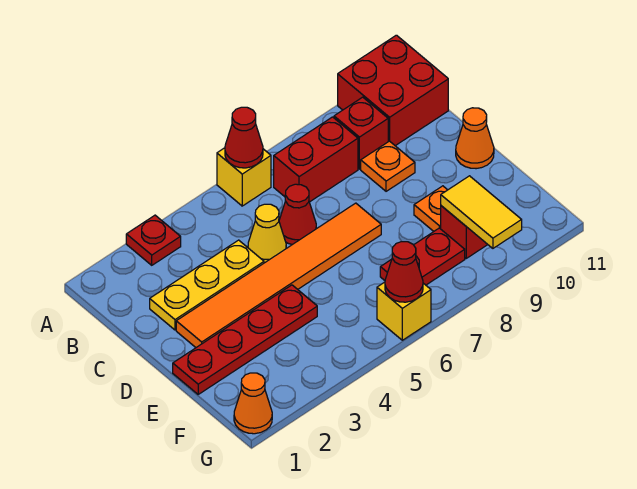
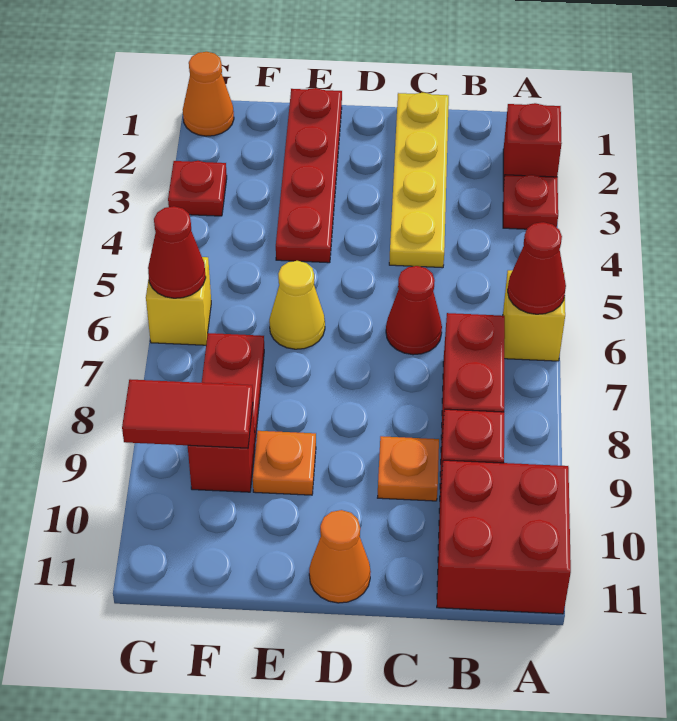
none -> red 1x1 brick [503,103,562,186]
yellow 1x3 plate [150,240,264,330] -> yellow 1x4 plate [389,93,449,268]
yellow 1x1 cone [248,204,286,263] -> yellow 1x1 cone moved to [269,261,325,349]
orange 1x6 tile [176,203,381,347] -> none
yellow 1x2 tile [441,176,522,248] -> red 1x2 tile [122,379,253,448]
none -> red 1x1 plate [168,161,227,216]

